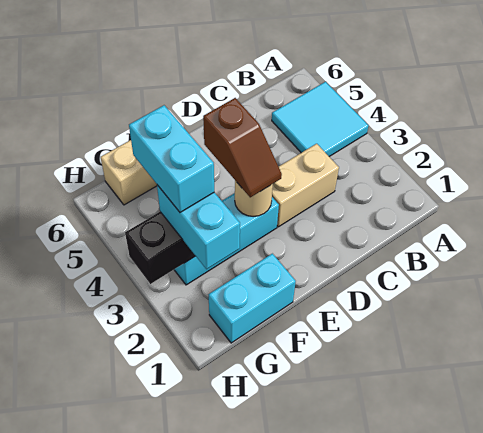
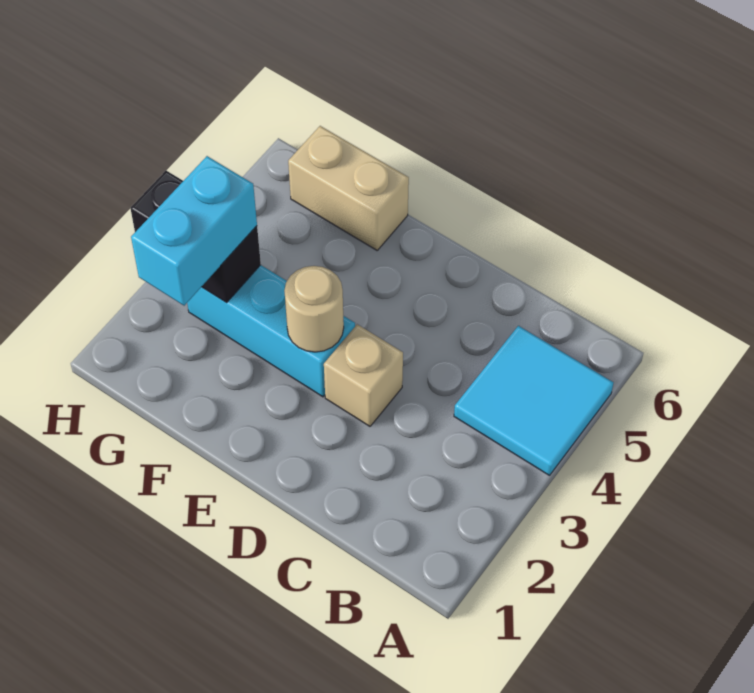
tan 1x2 brick [272,144,339,227] -> tan 1x1 brick [324,324,403,426]
brown 1x2 slope [203,98,282,197] -> none
cyan 1x2 brick [209,254,296,343] -> none
cyan 1x2 brick [129,105,214,212] -> none

